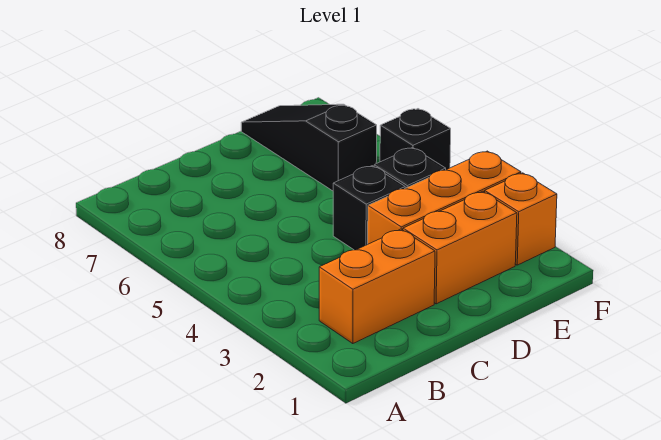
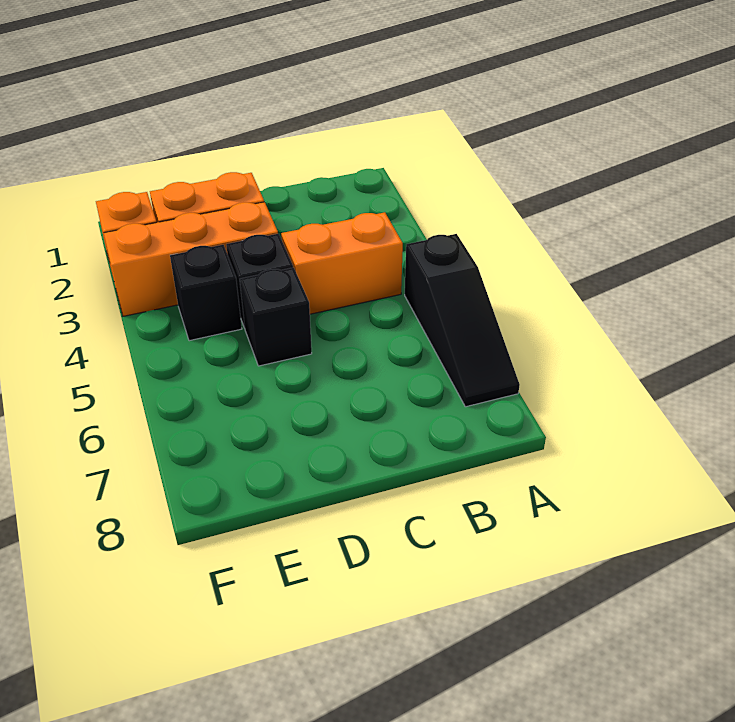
orange 1x2 brick [319,229,435,344] -> orange 1x2 brick moved to [281,212,403,314]
black 1x3 slope [241,104,377,191] -> black 1x3 slope moved to [405,234,520,407]
black 1x1 brick [380,109,451,170] -> black 1x1 brick moved to [240,268,312,366]

